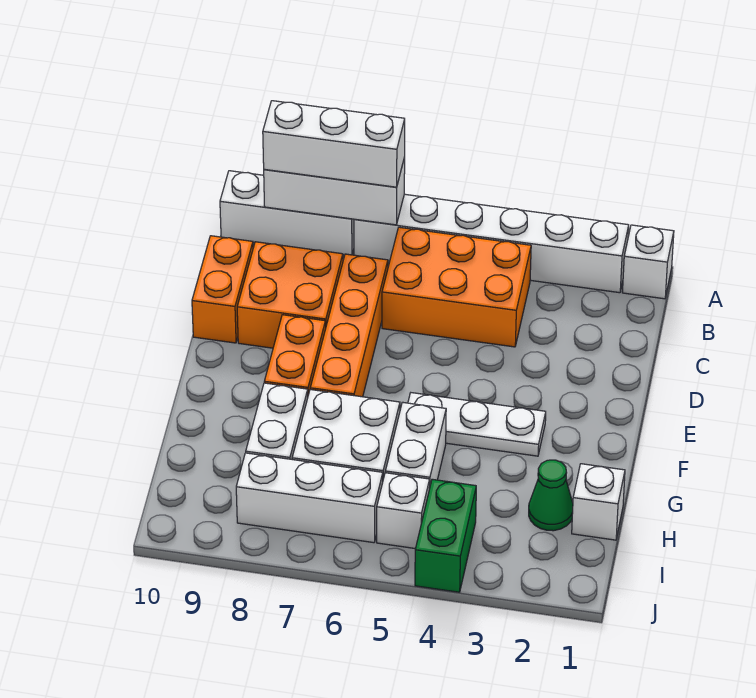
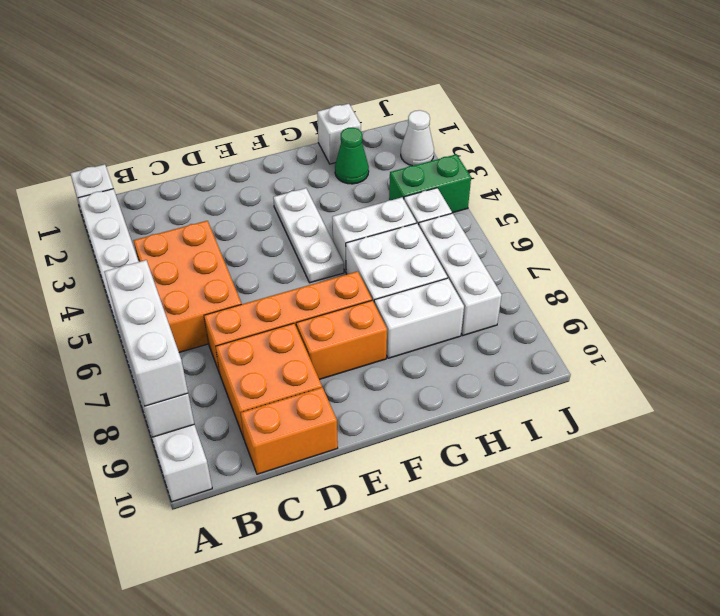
none -> white 1x1 cone [401,110,434,166]

